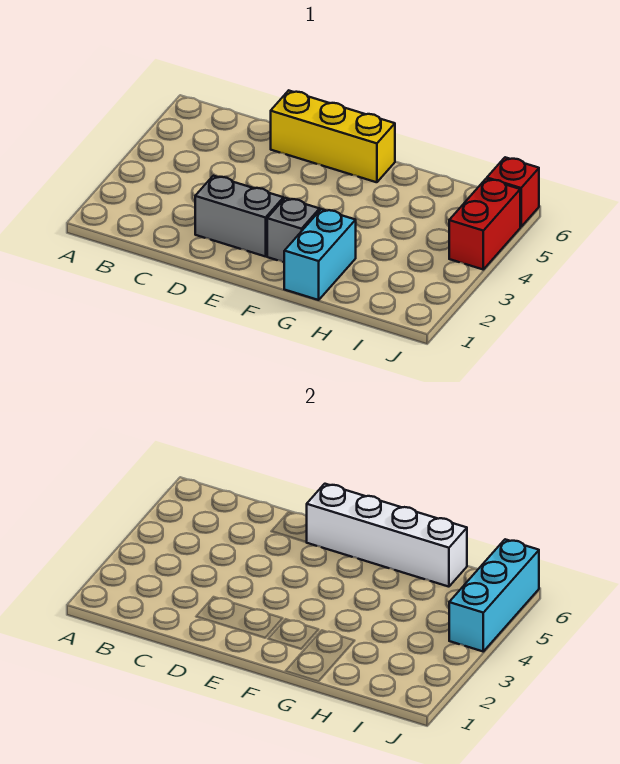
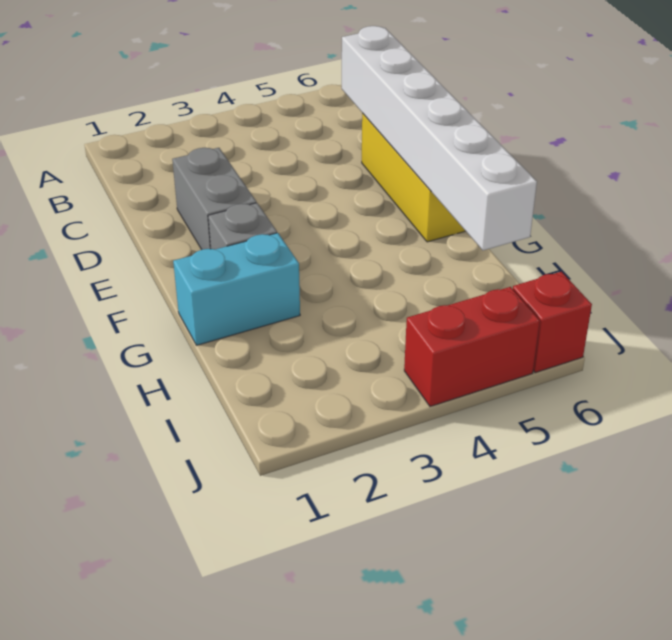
white 1x4 brick [307,484,467,587] -> white 1x6 brick [342,26,537,250]
cyan 1x3 brick [449,539,539,651] -> none

